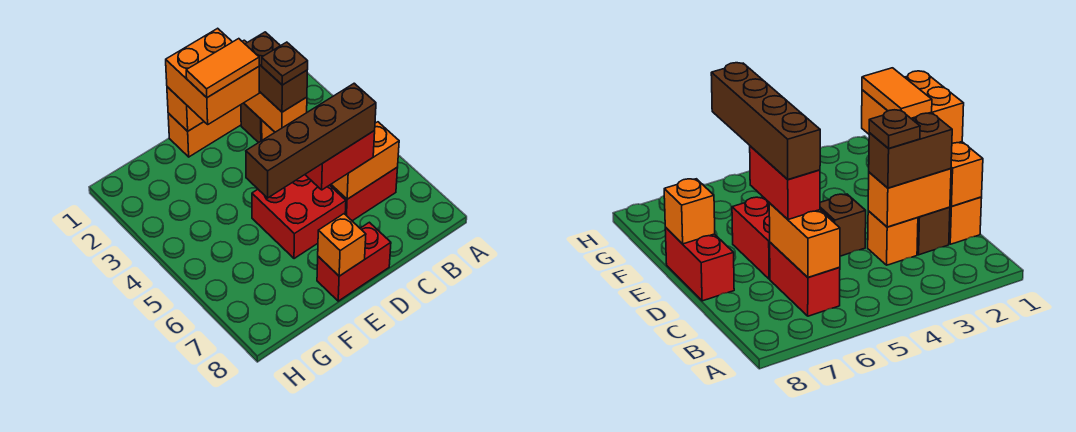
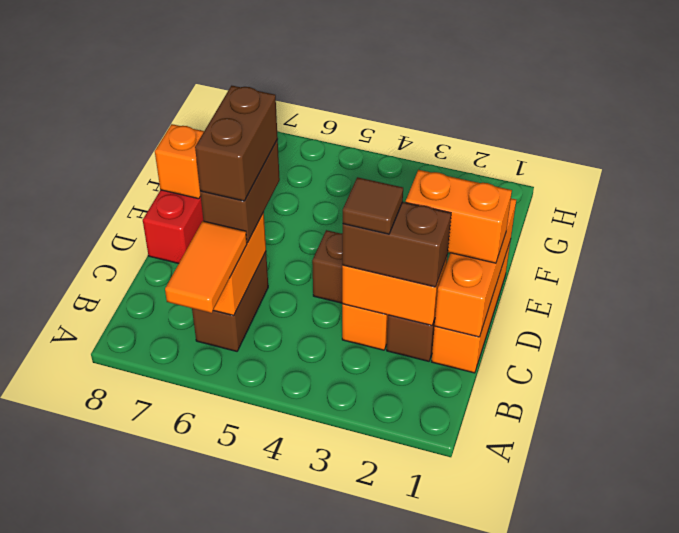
red 1x2 brick [330,167,398,221] -> brown 1x2 brick [192,252,268,351]
brown 1x1 plate [262,42,308,85] -> brown 1x1 tile [343,177,403,234]
red 1x2 brick [305,131,375,190] -> brown 1x2 brick [200,140,280,243]
brown 1x4 brick [246,83,376,198] -> brown 1x2 brick [195,86,278,201]
orange 2x2 brick [166,28,259,124] -> orange 1x2 brick [406,170,512,263]
orange 1x2 tile [186,39,259,98] -> orange 1x2 tile moved to [165,221,247,313]
red 2x2 brick [252,175,346,259] -> none

